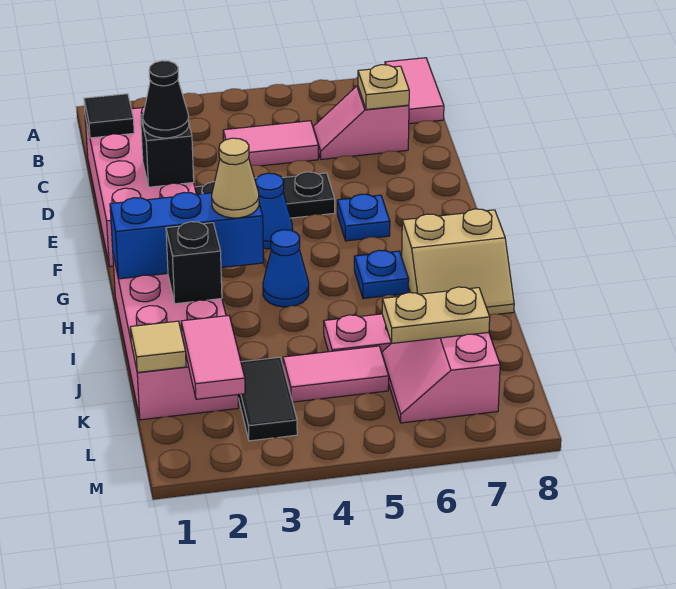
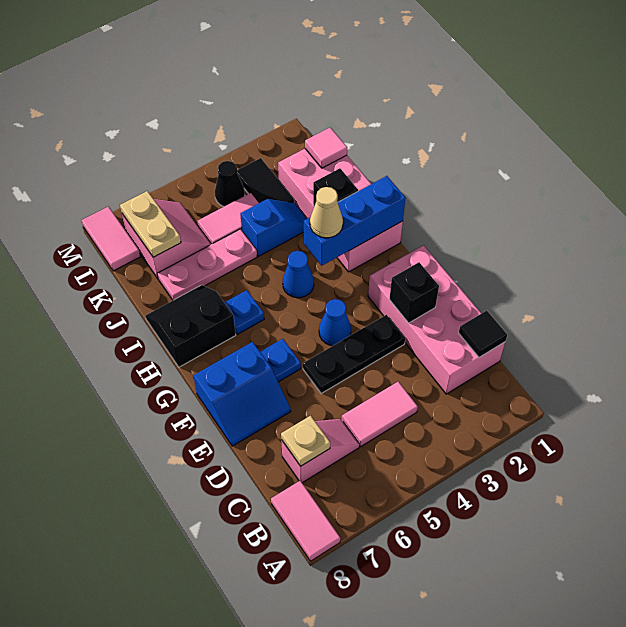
black 1x1 cone [143,61,189,138] -> black 1x1 cone moved to [215,161,245,207]
none -> blue 2x2 slope [193,342,291,446]
tan 2x2 slope [402,209,514,315] -> black 2x2 slope [145,285,236,367]
none -> blue 1x2 slope [240,199,307,256]
tan 1x1 tile [130,321,186,372] -> pink 1x1 tile [305,128,347,168]
pink 1x2 tile [181,316,245,399] -> pink 1x2 tile moved to [82,207,140,271]
tan 1x2 plate [382,287,490,344] -> tan 1x2 plate turned to [120,191,181,257]

